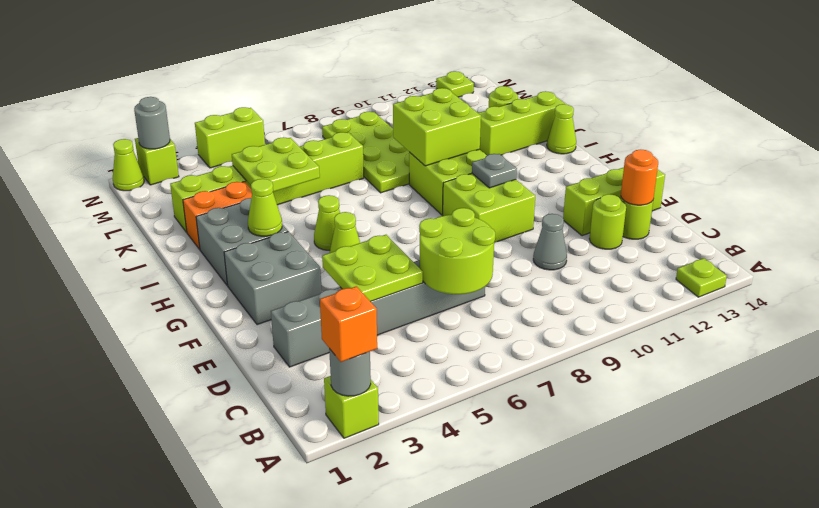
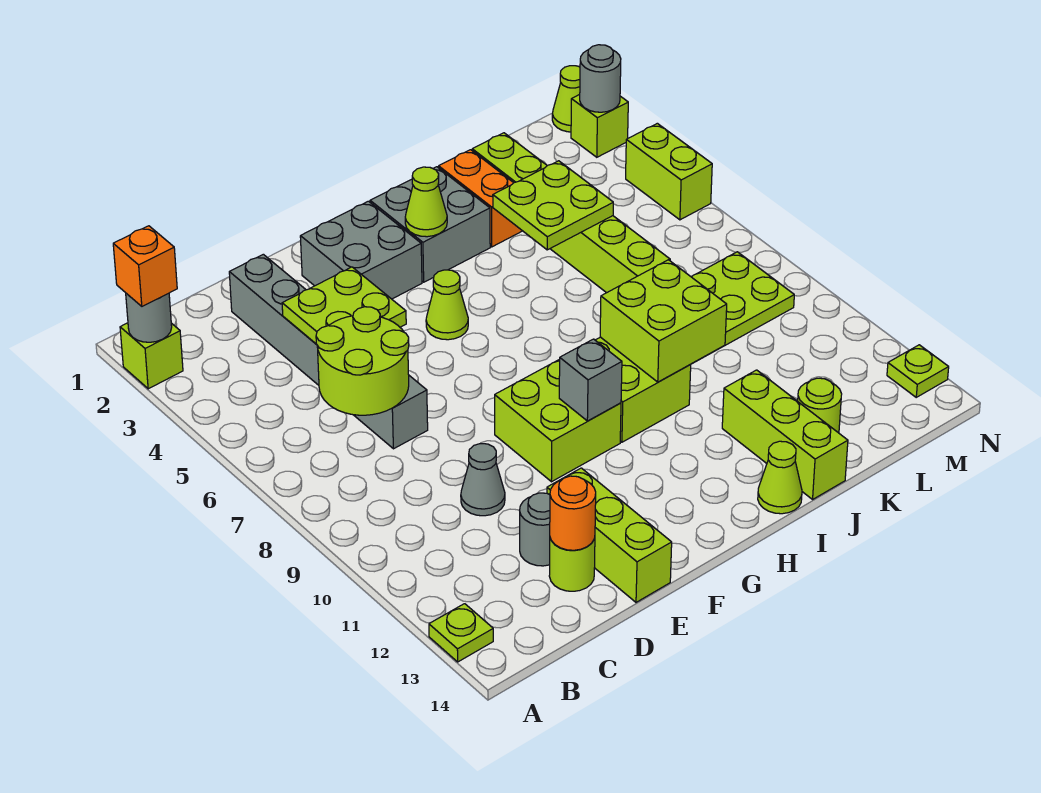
lime 1x1 round brick [589,194,626,249] -> grey 1x1 round brick [520,493,550,566]
grey 1x1 plate [472,154,517,188] -> grey 1x1 brick [559,339,622,421]
lime 1x1 cone [314,195,340,250] -> none

